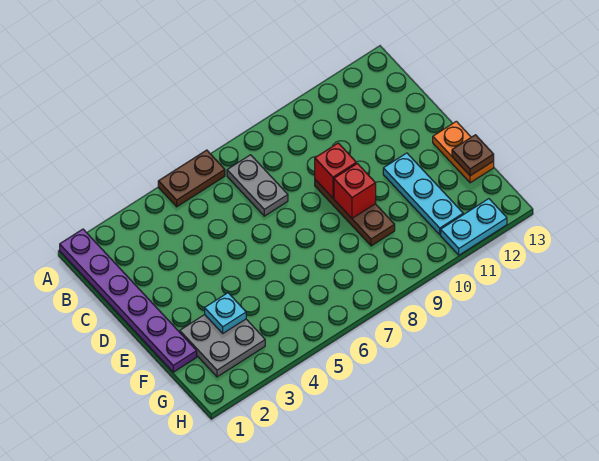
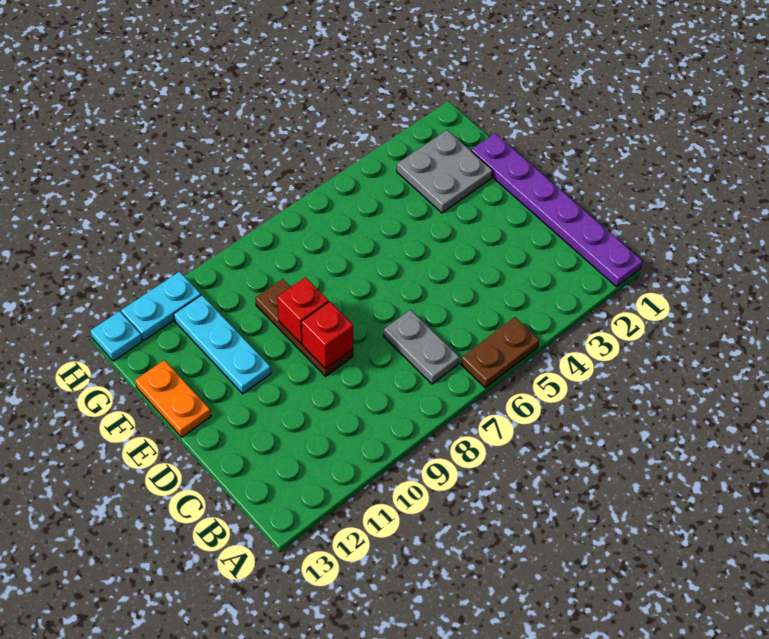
cyan 1x1 plate [205,293,246,333] -> cyan 1x1 plate moved to [90,311,142,361]
brown 1x1 plate [452,135,494,176] -> none

